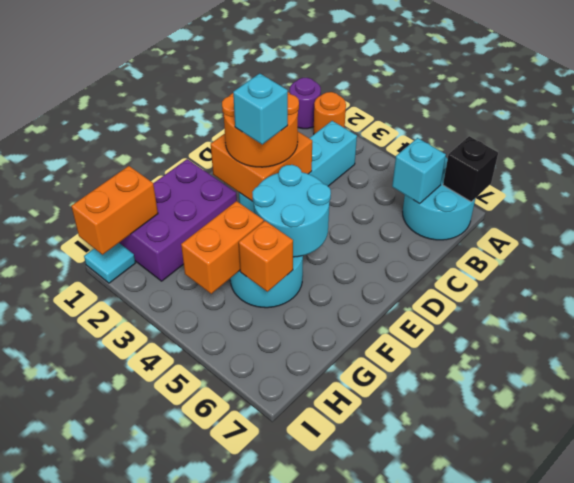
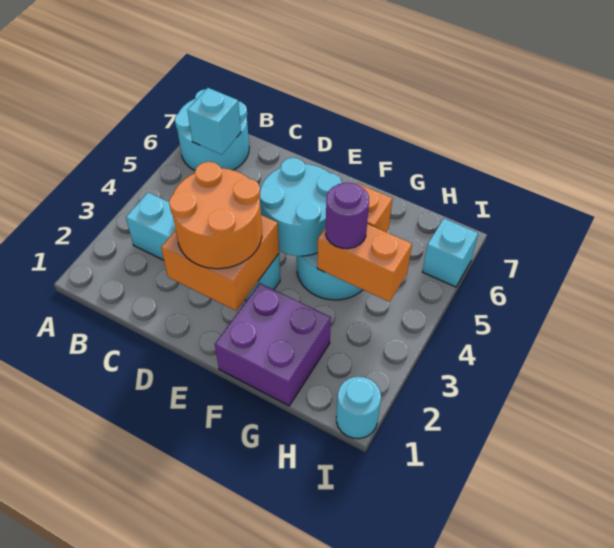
purple 1x1 round brick [290,78,321,129] -> purple 1x1 round brick moved to [325,182,369,249]
orange 1x1 round brick [314,92,346,134] -> none
black 1x1 brick [443,136,498,202] -> none
cyan 1x1 brick [233,73,288,144] -> cyan 1x1 brick moved to [422,219,478,287]
purple 2x3 brick [119,159,237,281] -> purple 2x2 brick [215,283,331,406]
orange 1x2 brick [71,166,158,255] -> none
cyan 1x1 tile [84,243,135,283] -> cyan 1x1 round brick [336,377,381,439]

